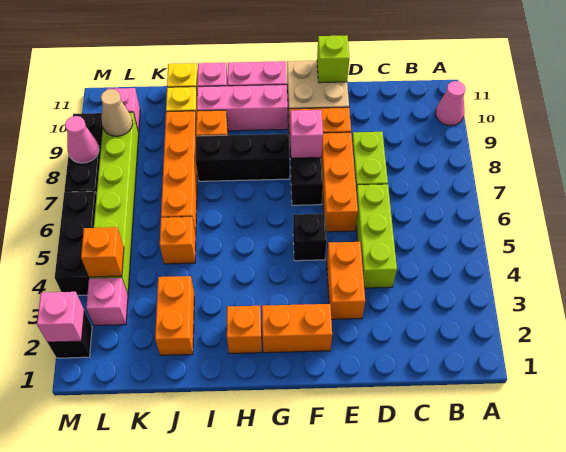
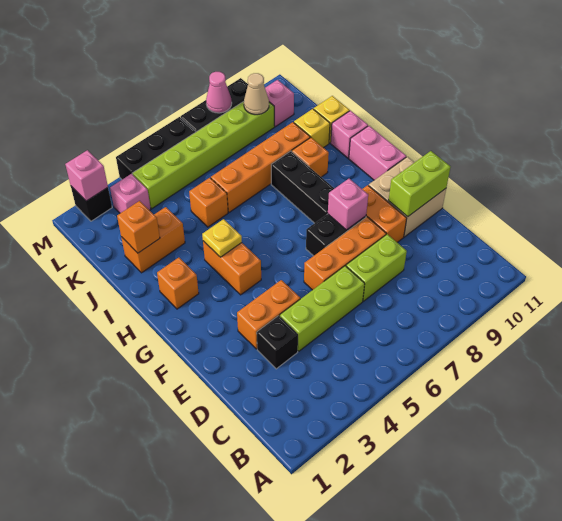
pink 1x1 cone [435,81,465,126] -> none
lime 1x1 brick [317,35,349,83] -> lime 1x2 brick [389,151,450,217]
orange 1x2 brick [262,304,332,353] -> orange 1x2 brick moved to [203,241,261,295]
black 1x1 brick [293,214,327,261] -> black 1x1 brick moved to [257,316,298,369]
pink 1x3 brick [197,85,288,131] -> none
none -> yellow 1x1 plate [202,219,242,257]
orange 1x1 brick [81,227,124,277] -> orange 1x1 brick moved to [117,201,160,253]

